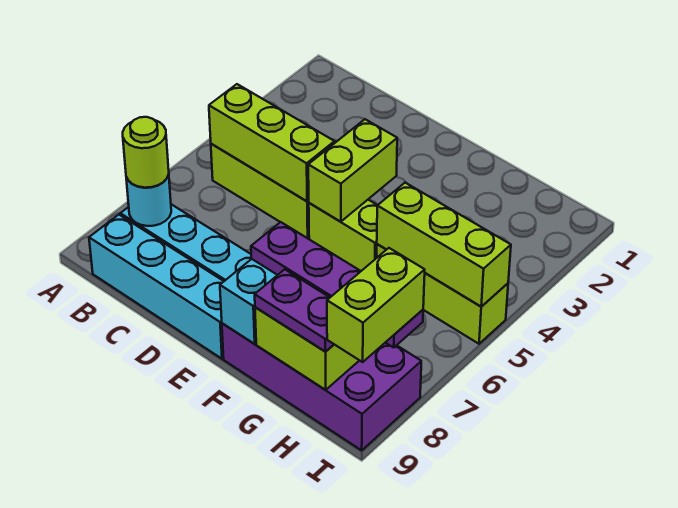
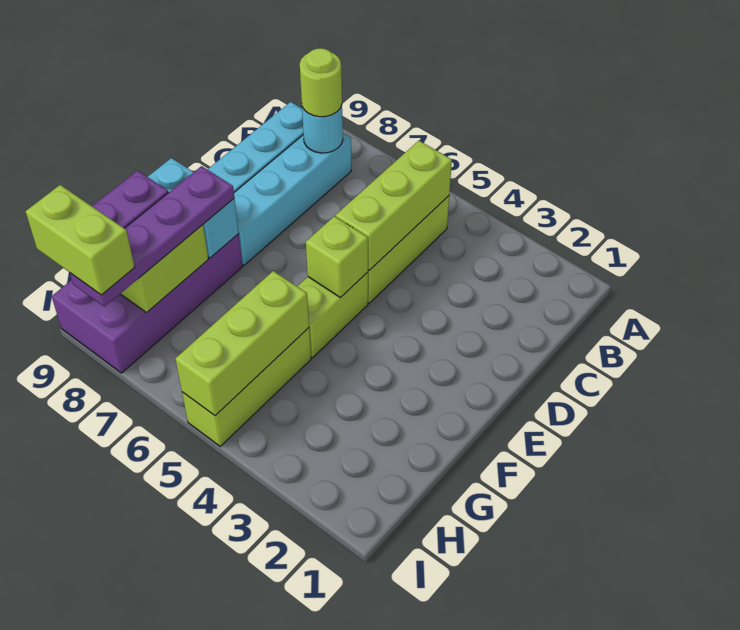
lime 1x2 brick [308,119,397,222] -> lime 1x1 brick [306,216,368,298]

